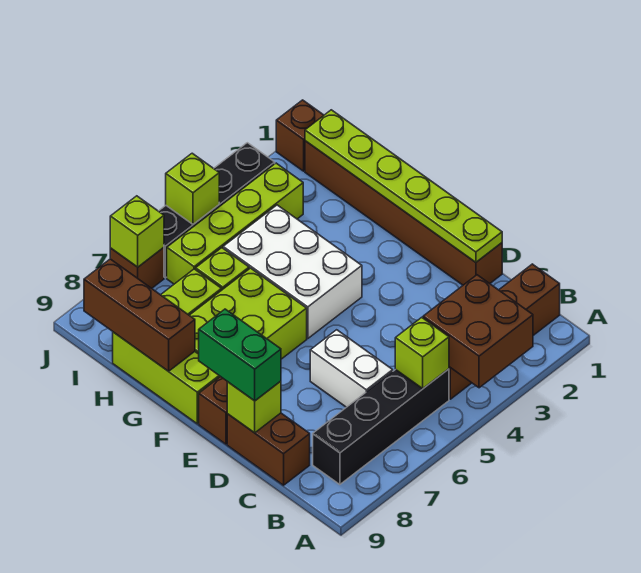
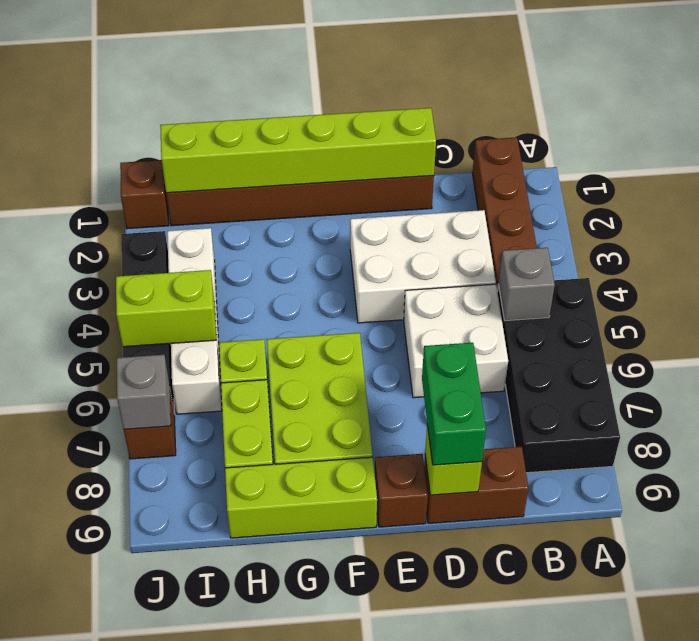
brown 2x2 brick [423,275,533,388] -> none
black 1x4 brick [313,369,449,485] -> black 2x4 brick [497,278,620,473]
lime 1x1 brick [395,317,449,388] -> grey 1x1 brick [498,248,555,321]
white 1x2 brick [310,330,393,407] -> white 2x2 brick [404,284,508,398]
lime 1x6 plate [305,110,502,262] -> lime 1x6 brick [160,108,436,193]
green 1x2 brick [199,309,281,401] -> green 1x2 brick turned to [422,343,486,465]
white 2x3 brick [223,205,362,338] -> white 2x3 brick moved to [350,210,496,323]
brown 1x3 brick [84,259,195,371] -> none
lime 1x4 brick [167,163,303,284] -> white 1x4 brick [167,228,222,414]
lime 1x1 brick [166,153,219,224] -> lime 1x2 brick [116,270,216,347]
lime 1x1 brick [110,196,164,267] -> grey 1x1 brick [117,355,171,429]

